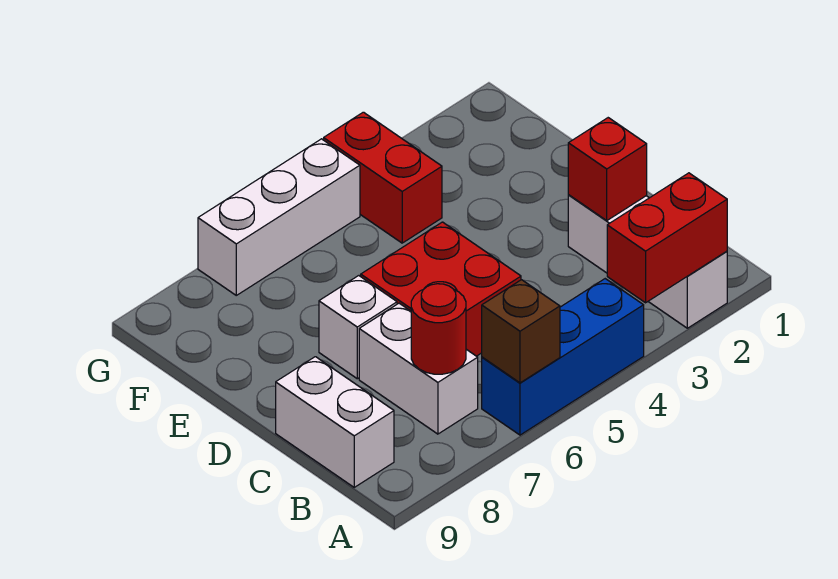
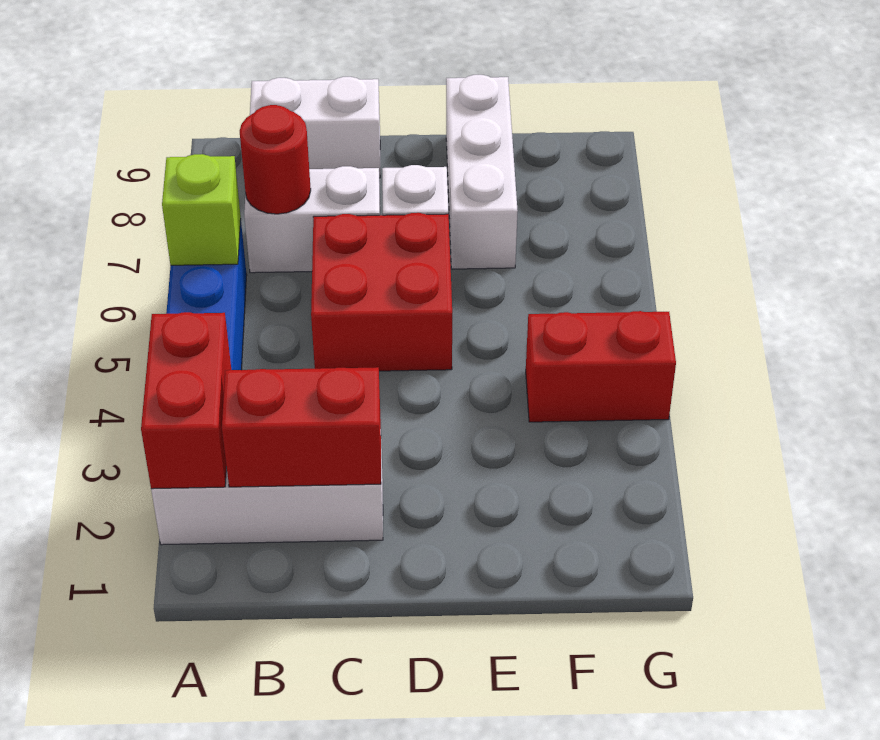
brown 1x1 brick [482,280,560,383] -> lime 1x1 brick [162,154,241,265]
red 1x1 brick [568,118,647,221] -> red 1x2 brick [222,367,381,487]
white 1x3 brick [198,139,360,295] -> white 1x3 brick moved to [446,75,518,269]

